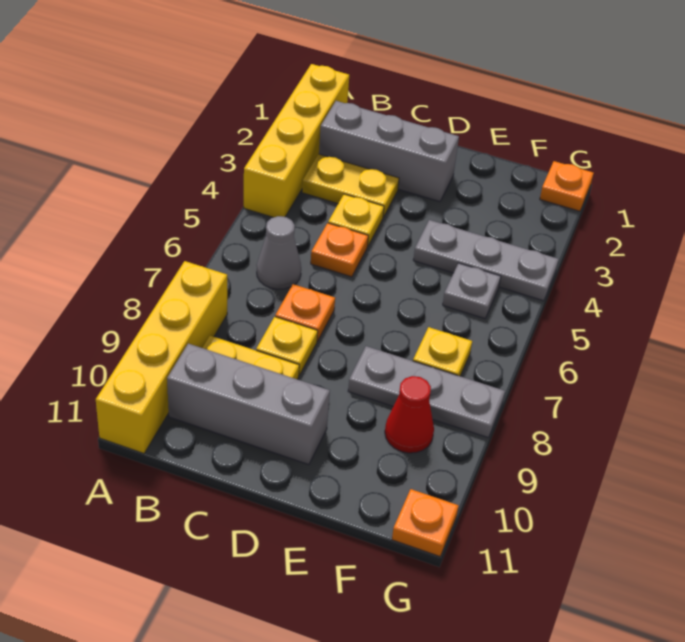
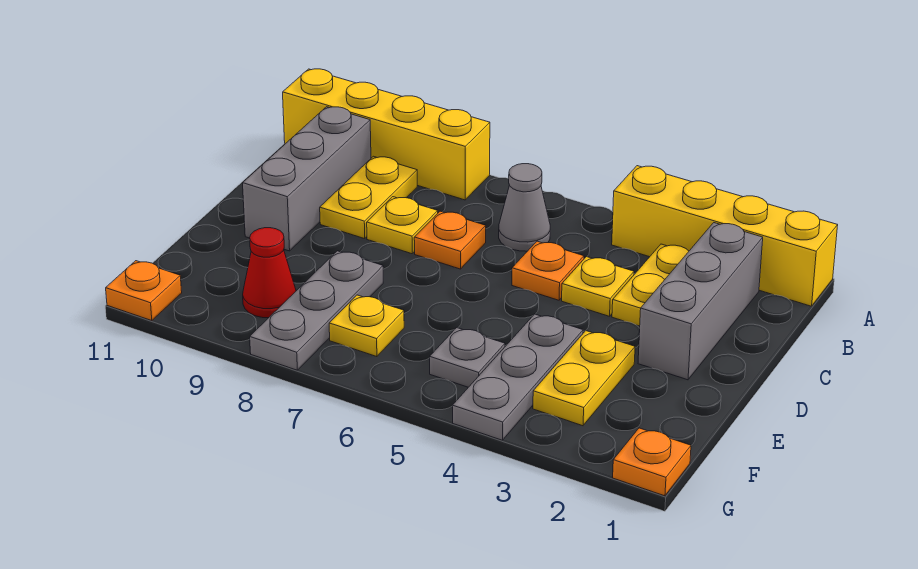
none -> yellow 1x2 plate [533,331,635,426]

